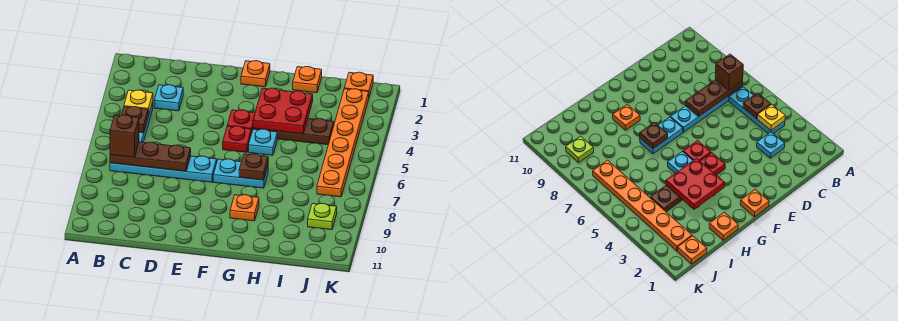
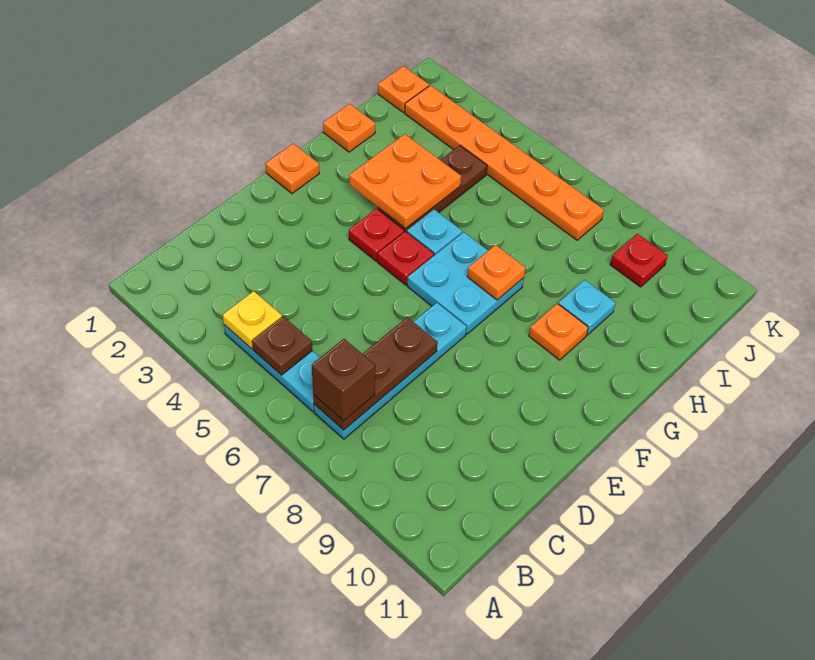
cyan 1x1 plate [154,85,183,111] -> cyan 1x1 plate moved to [558,280,615,335]
cyan 1x2 plate [213,159,268,188] -> cyan 2x2 plate [407,232,524,334]
red 2x2 plate [253,88,313,134] -> orange 2x2 plate [349,134,461,229]
brown 1x1 plate [239,154,268,180] -> orange 1x1 plate [467,245,525,300]
lime 1x1 plate [308,203,337,230] -> red 1x1 plate [610,234,668,287]

